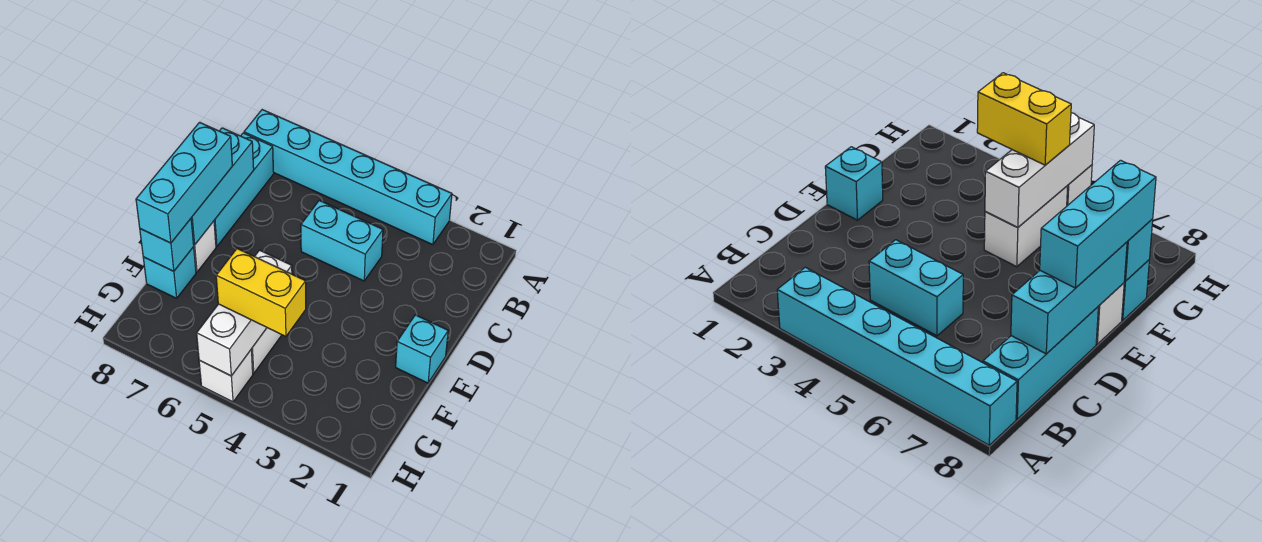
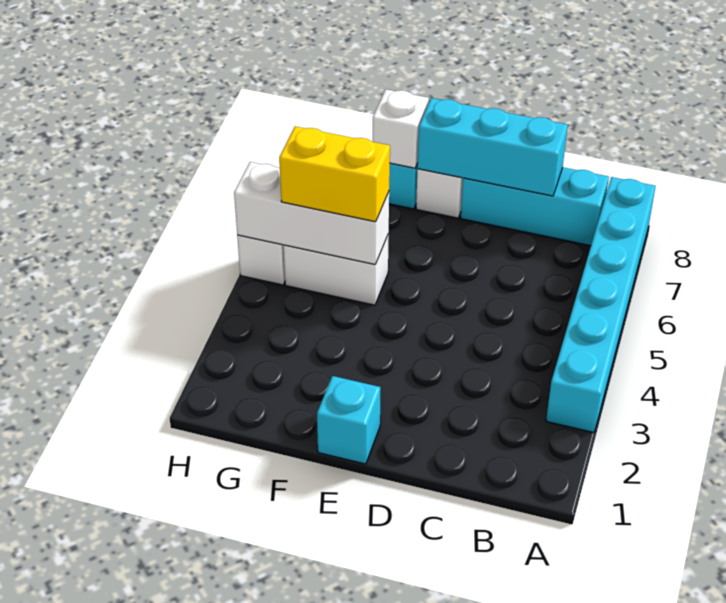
cyan 1x2 brick [301,200,383,281] -> none
cyan 1x3 brick [136,122,232,243] -> none
cyan 1x1 brick [140,219,194,271] -> white 1x1 brick [373,89,429,168]
yellow 1x2 brick [216,249,306,336] -> yellow 1x2 brick turned to [279,126,390,222]

